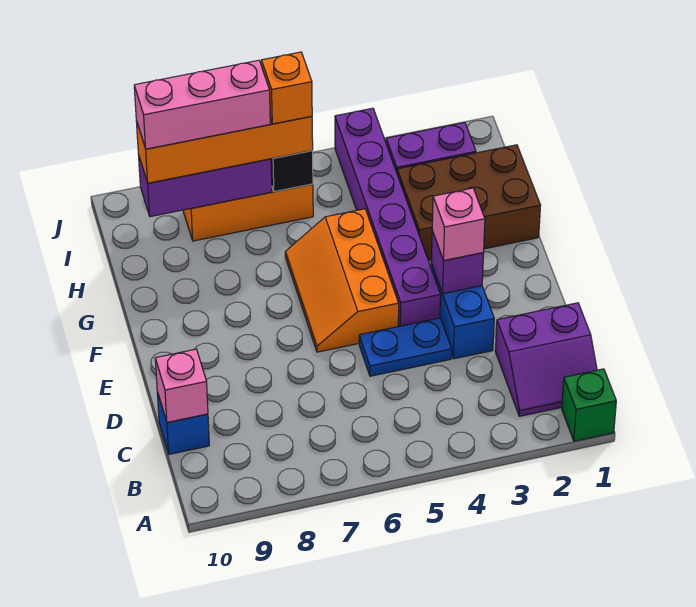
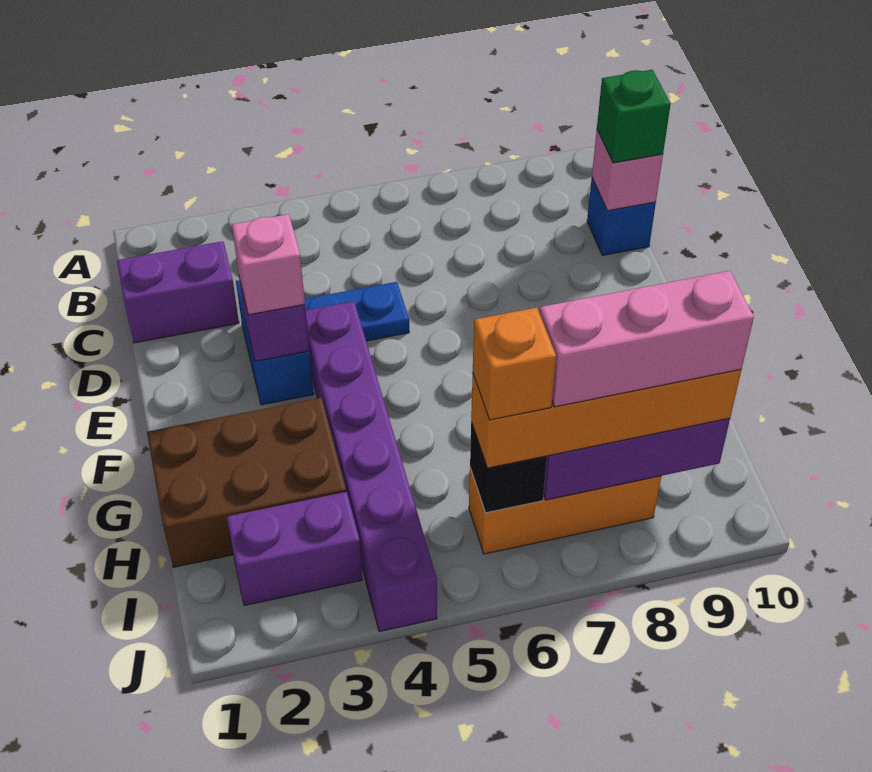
green 1x1 brick [562,369,616,441] -> green 1x1 brick moved to [597,70,670,163]
orange 2x3 slope [285,209,399,352] -> none

